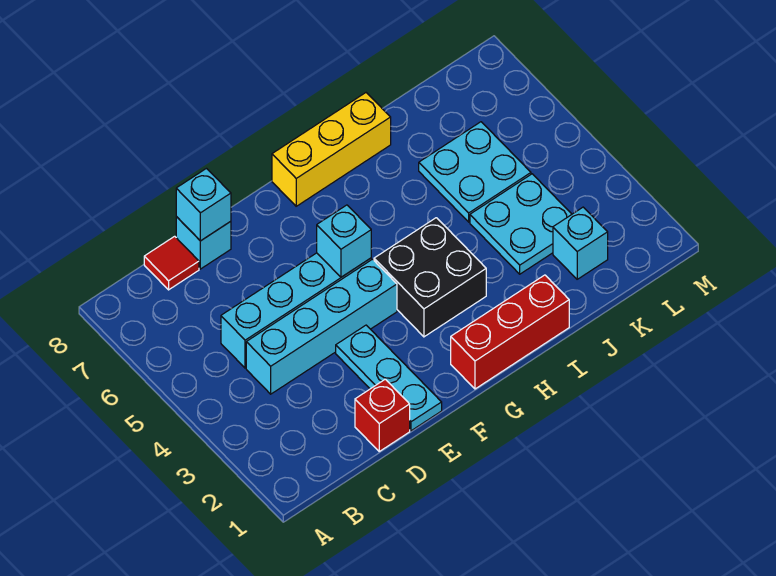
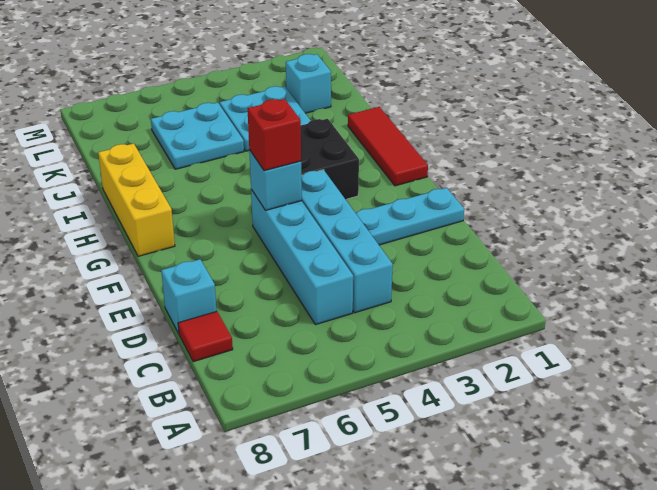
red 1x1 brick [355,379,410,451] -> red 1x1 brick moved to [247,99,301,171]
cyan 1x1 brick [176,169,231,241] -> none
red 1x3 brick [451,275,569,389] -> red 1x3 tile [348,107,428,186]

